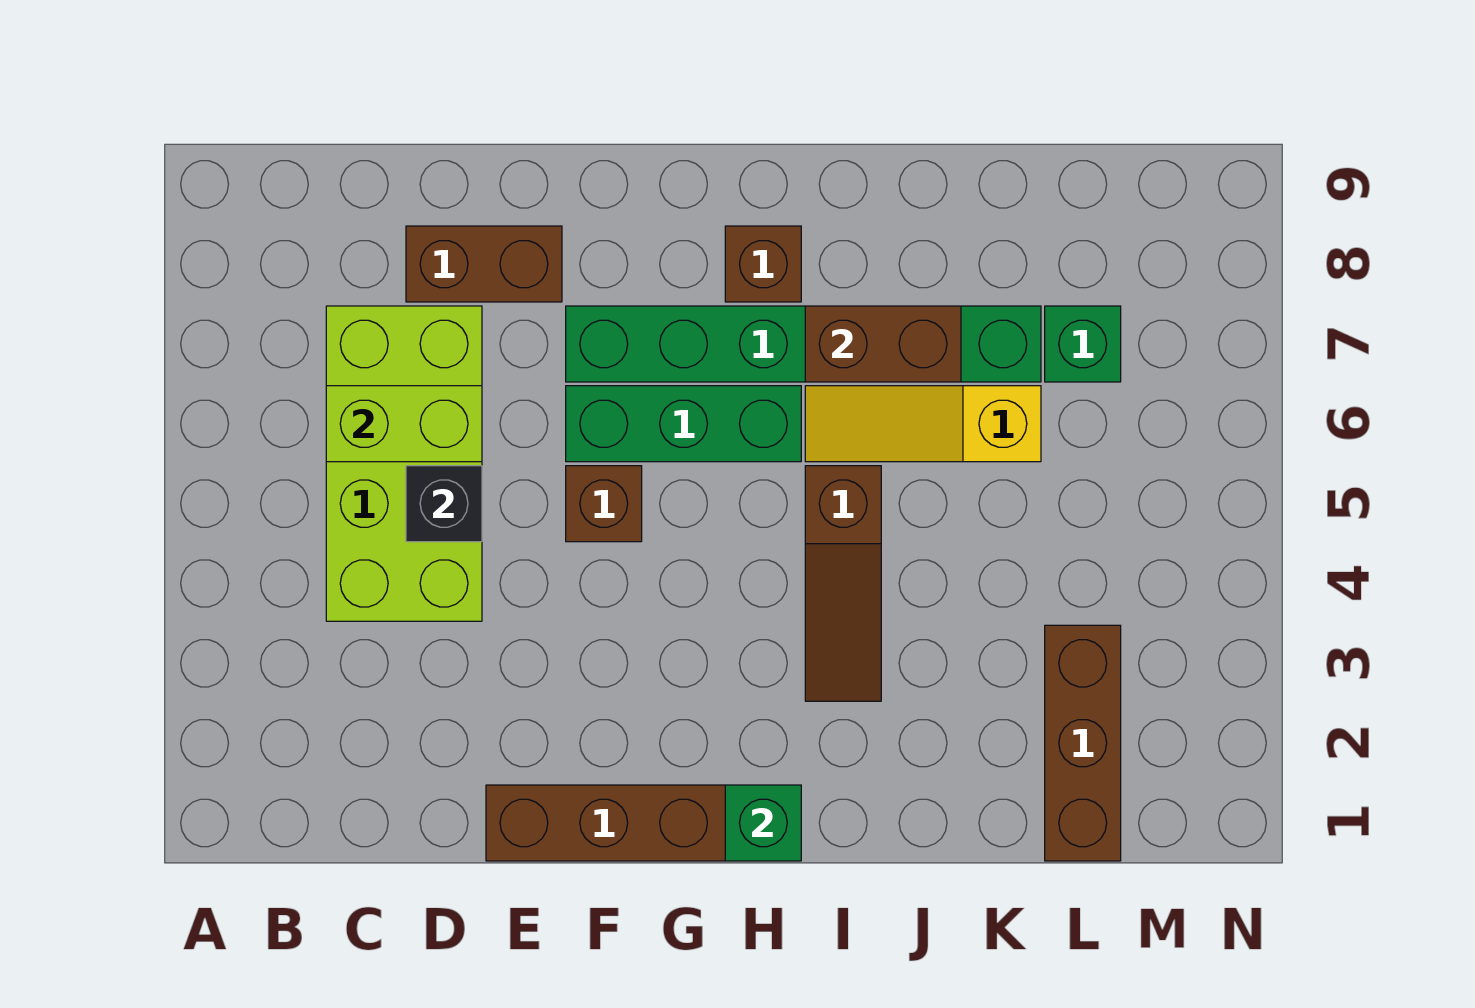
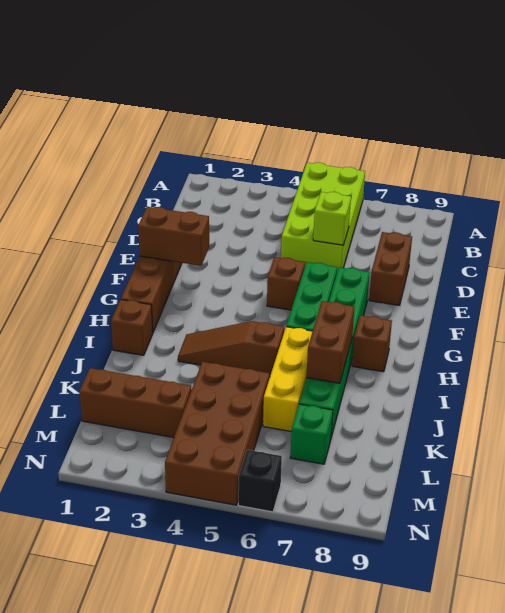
lime 2x4 brick [326,306,482,621] -> lime 2x4 brick turned to [281,163,365,272]
lime 1x2 brick [326,386,482,462] -> lime 1x1 brick [313,192,351,245]
black 1x1 brick [406,466,482,542] -> black 1x1 brick moved to [238,450,282,512]
none -> brown 1x2 brick [138,207,209,266]
green 1x1 brick [725,785,801,861] -> none
none -> brown 1x1 brick [111,299,153,355]
yellow 1x3 slope [805,386,1041,462] -> yellow 1x3 brick [263,327,313,432]
none -> brown 2x4 brick [165,362,269,505]

